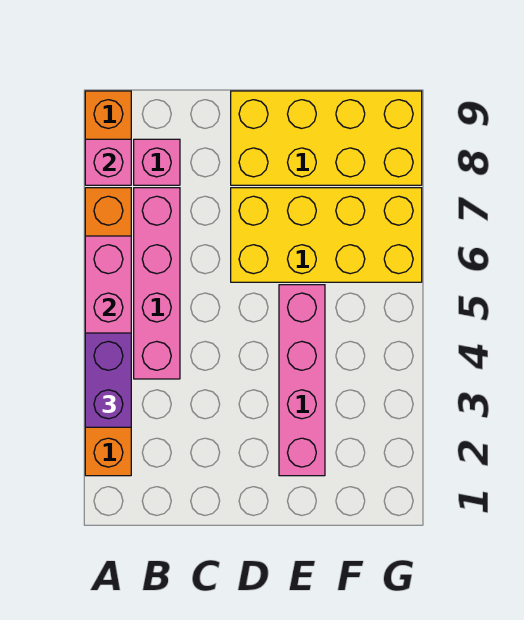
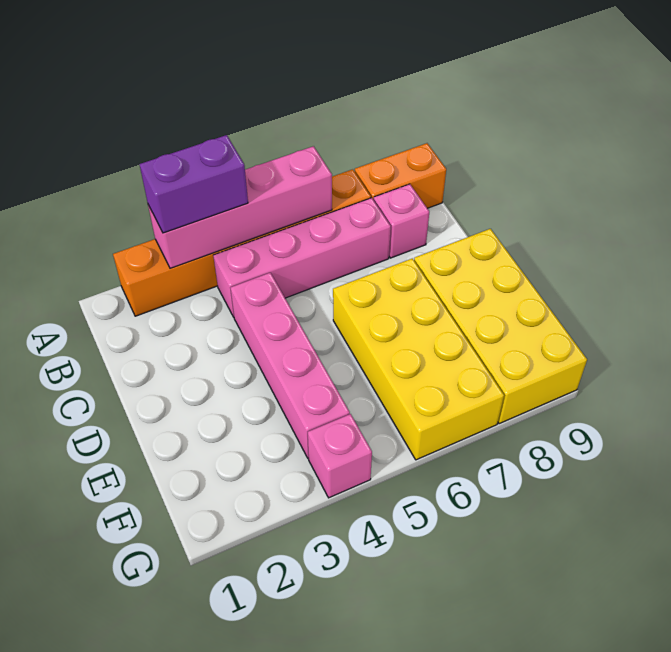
pink 1x1 brick [85,139,131,185] -> pink 1x1 brick moved to [308,414,372,498]
pink 1x4 brick [279,285,325,476] -> pink 1x4 brick turned to [230,273,350,458]

